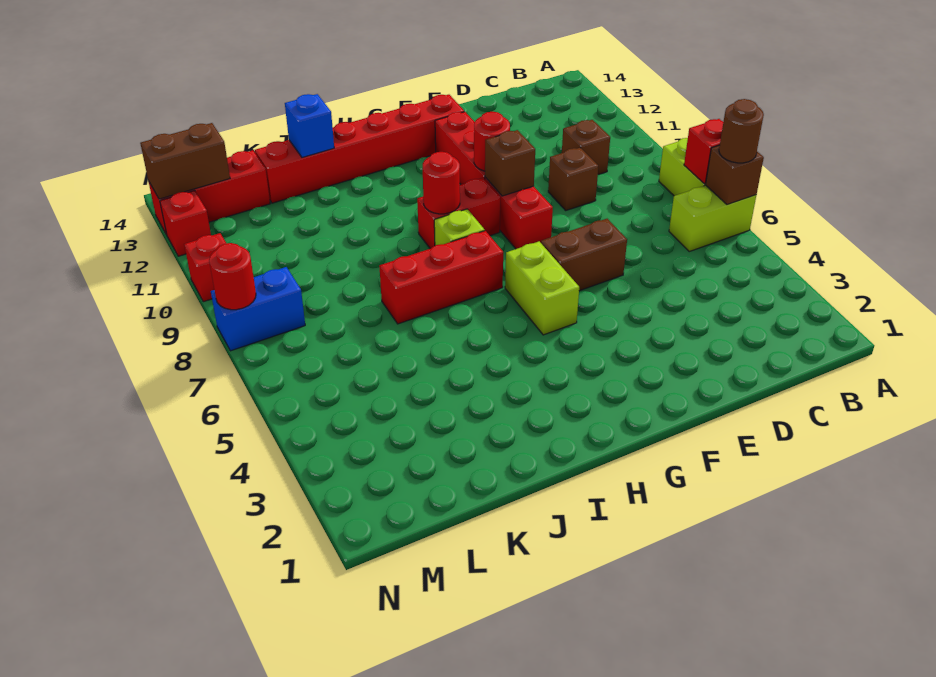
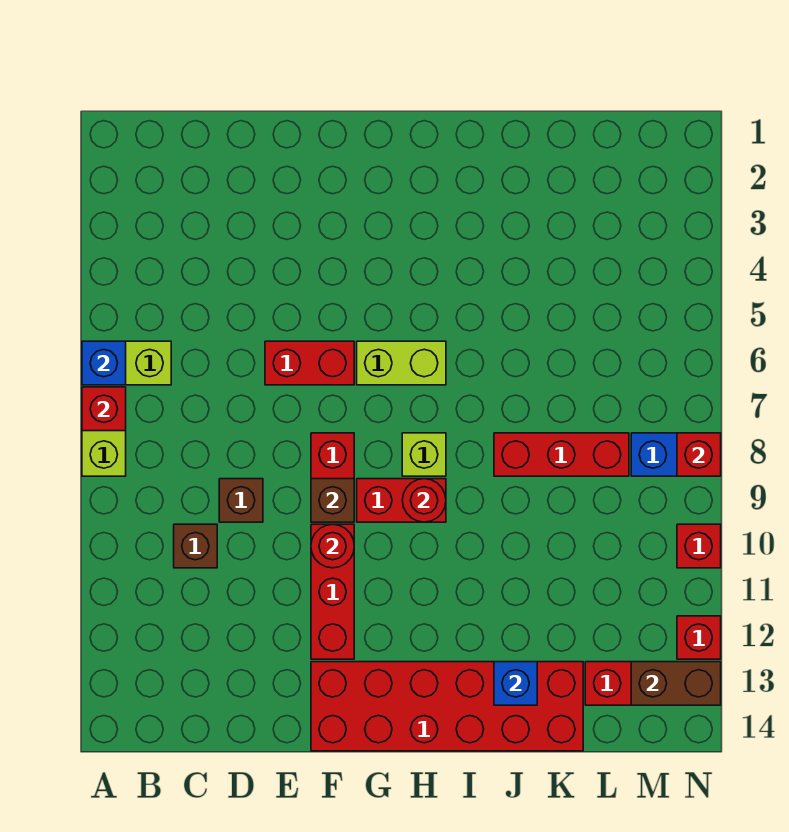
brown 1x1 brick [706,145,764,205] -> blue 1x1 brick [82,341,126,385]
brown 1x1 round brick [719,99,764,163] -> none
brown 1x2 brick [541,219,627,291] -> red 1x2 brick [265,341,354,385]
red 1x6 brick [255,95,464,203] -> red 2x6 brick [311,662,583,751]
lime 1x2 brick [505,241,579,335] -> lime 1x2 brick turned to [357,341,446,385]
red 1x3 brick [379,231,503,324] -> red 1x3 brick moved to [494,433,629,476]
red 1x1 round brick [209,243,256,310] -> red 1x1 brick [677,433,721,476]

